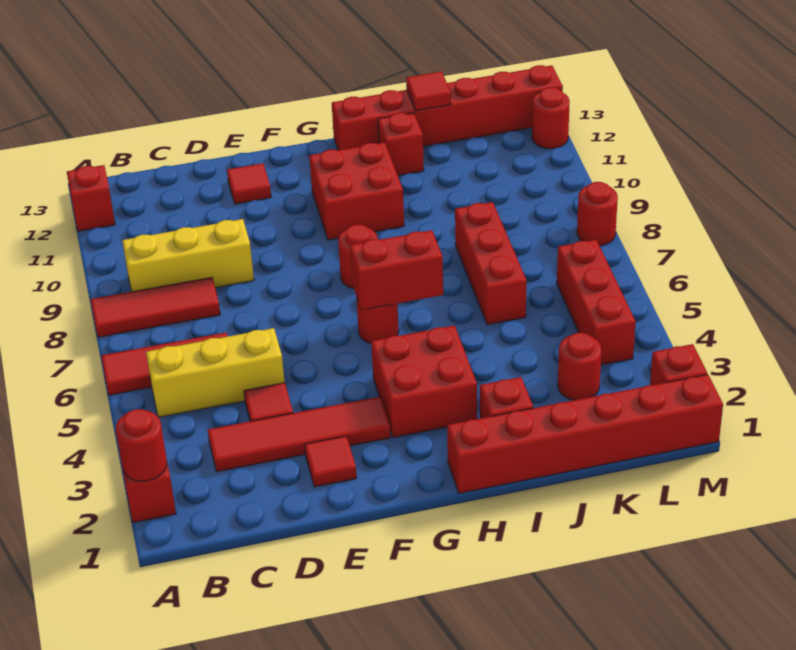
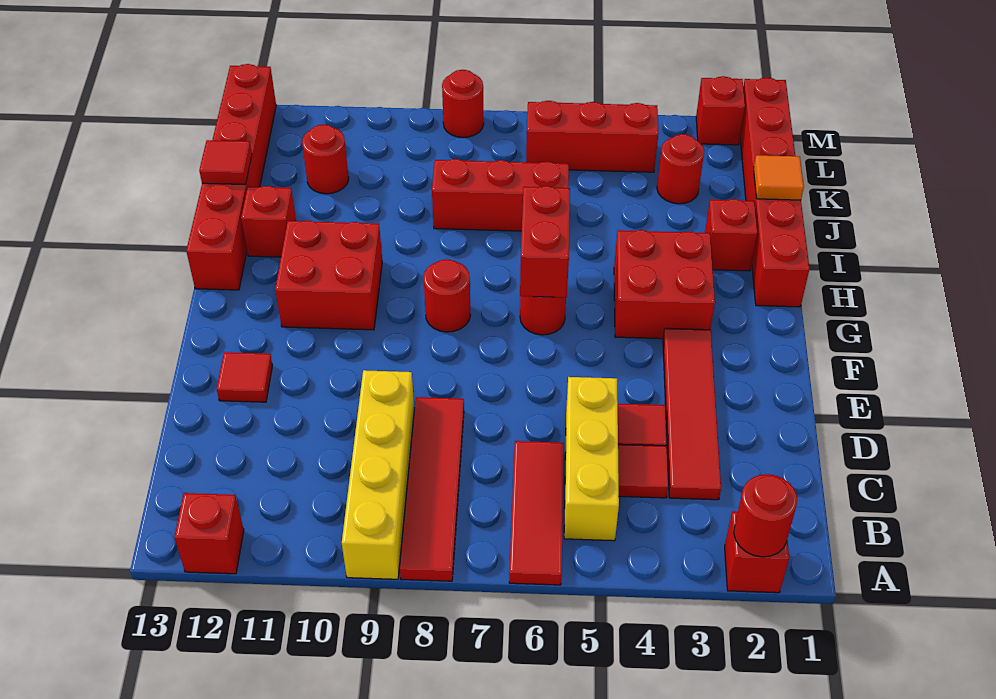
red 1x3 tile [91,277,220,337] -> red 1x4 tile [400,397,464,581]
yellow 1x3 brick [122,219,254,292] -> yellow 1x4 brick [342,370,414,579]
red 1x1 tile [304,436,357,487] -> red 1x1 tile moved to [618,444,668,498]
none -> orange 1x1 tile [754,155,804,200]
red 1x1 round brick [532,87,570,149] -> red 1x1 round brick moved to [302,124,349,194]

